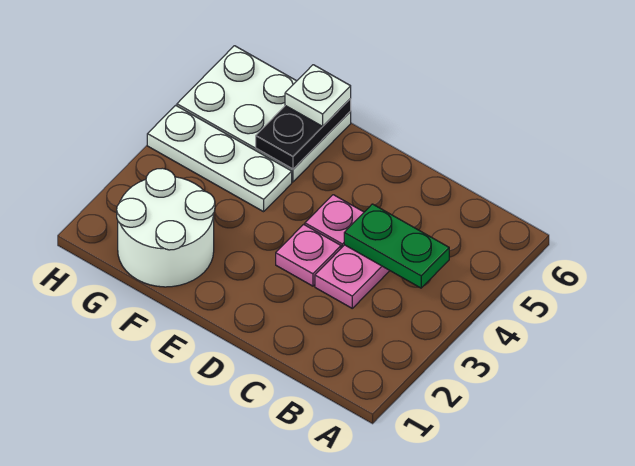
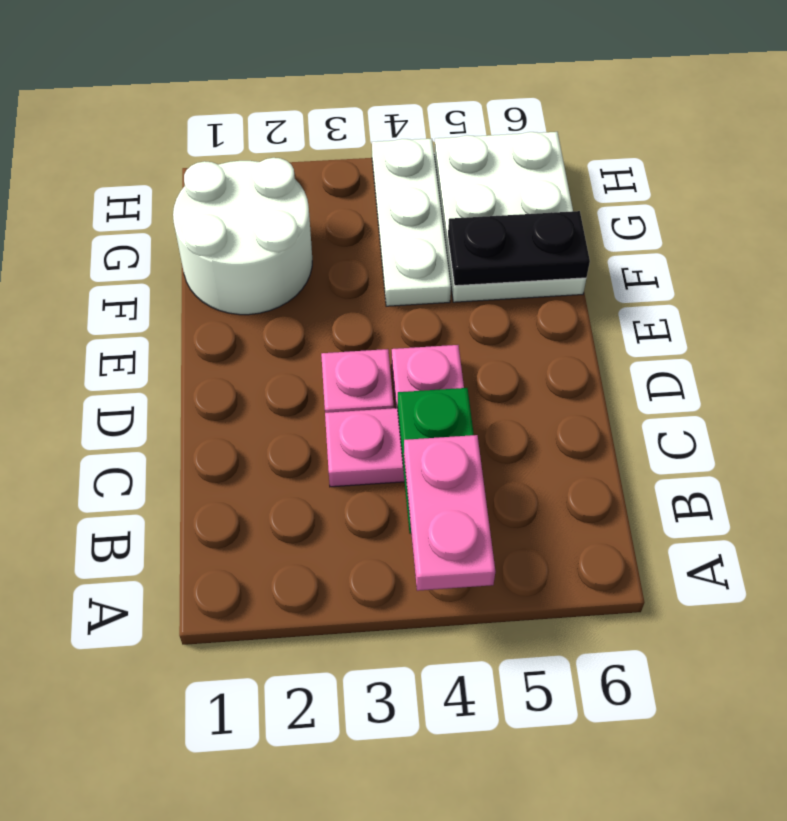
none -> pink 1x2 plate [404,435,495,591]
white 1x1 plate [285,65,351,126] -> none

